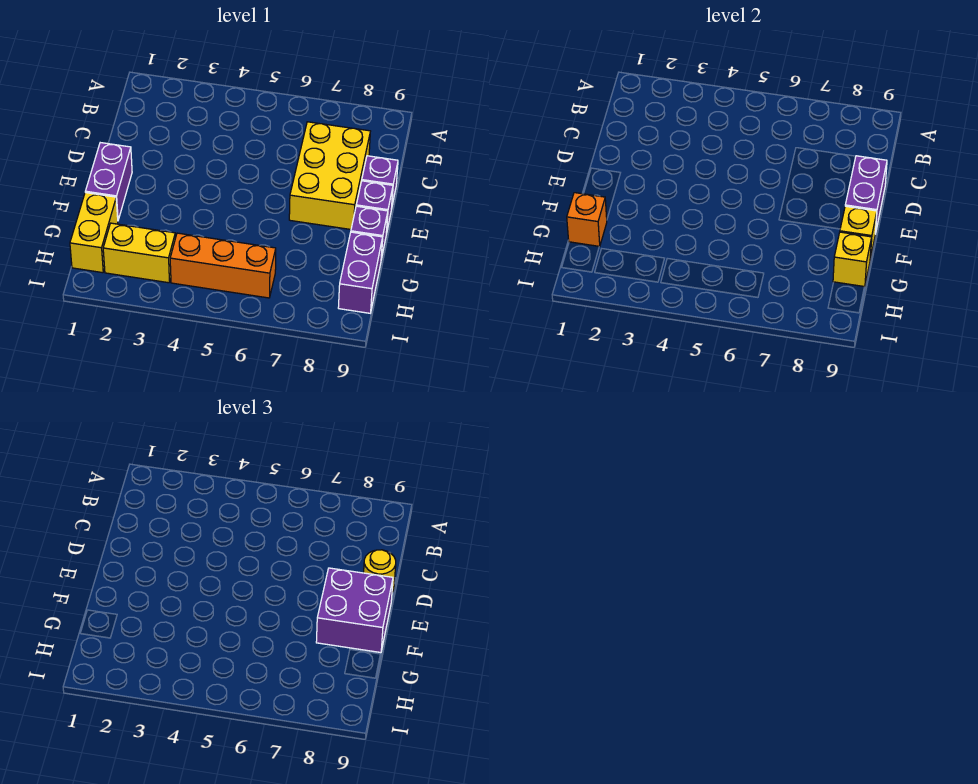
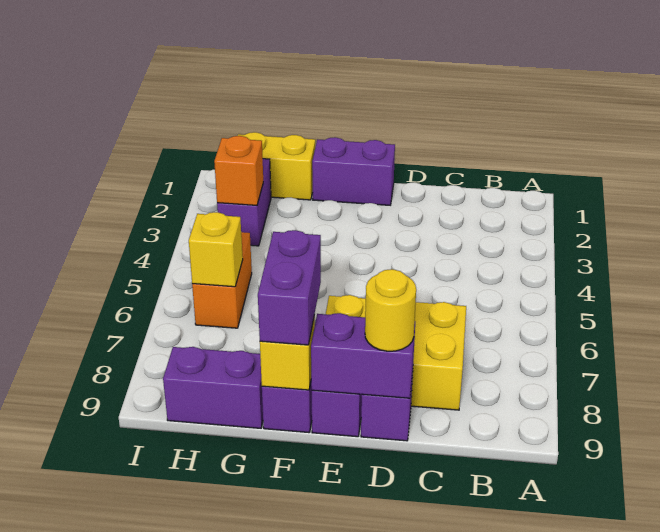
purple 2x2 brick [316,568,393,653] -> purple 1x2 brick [258,230,321,345]
orange 1x1 brick [567,193,607,247] -> orange 1x1 brick moved to [214,136,263,205]
yellow 1x1 brick [833,232,872,287] -> yellow 1x1 brick moved to [189,212,243,287]
yellow 1x2 brick [103,223,175,283] -> purple 1x2 brick [217,159,271,246]
orange 1x3 brick [170,233,276,298] -> orange 1x2 brick [192,232,252,328]

